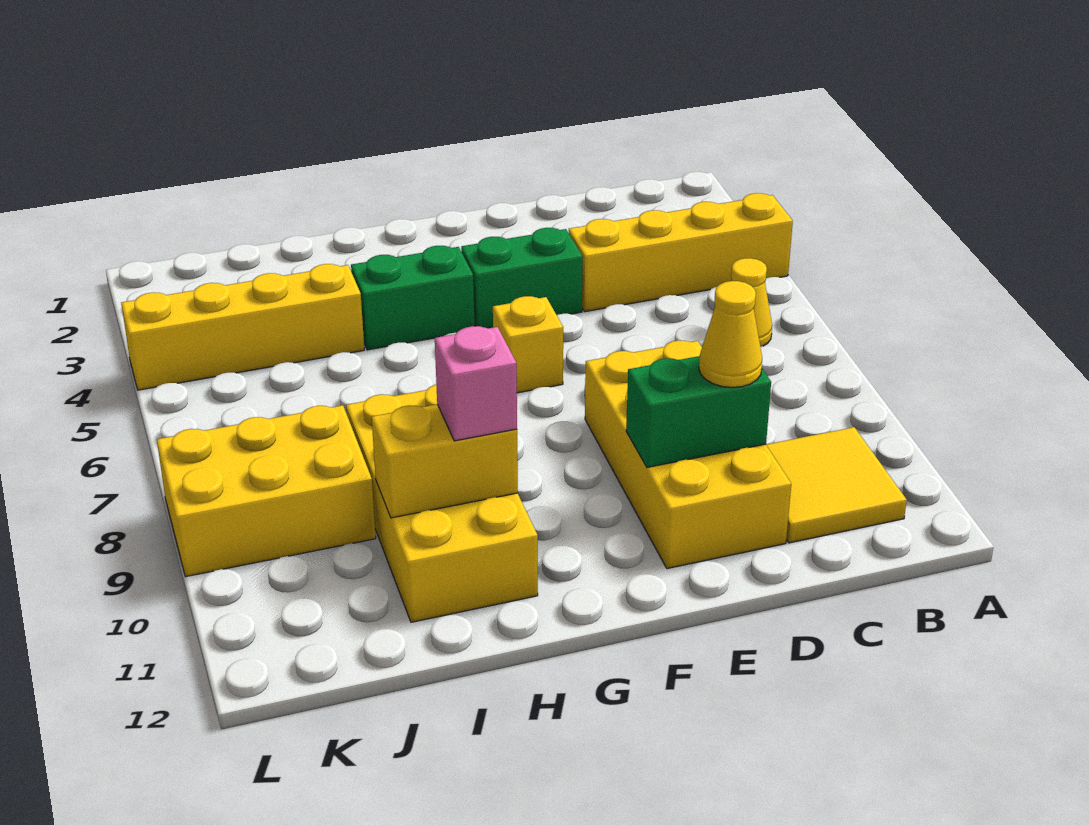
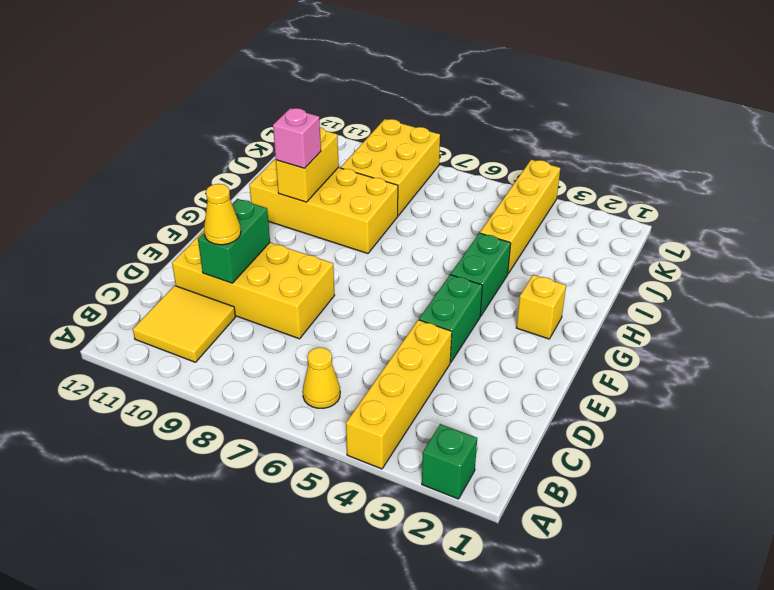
none -> green 1x1 brick [422,424,477,499]
yellow 1x1 brick [493,296,563,393] -> yellow 1x1 brick moved to [516,275,566,339]

